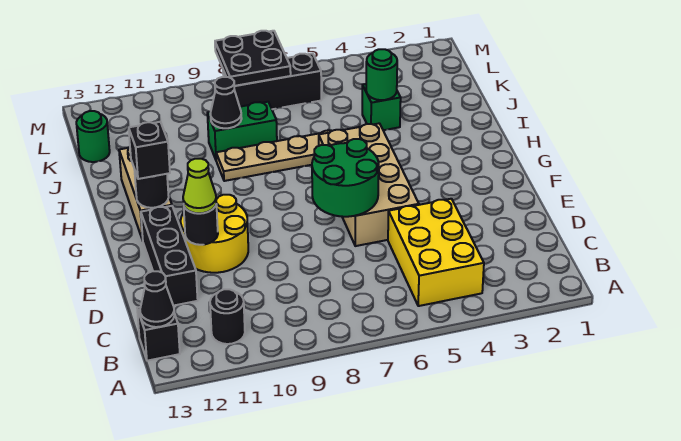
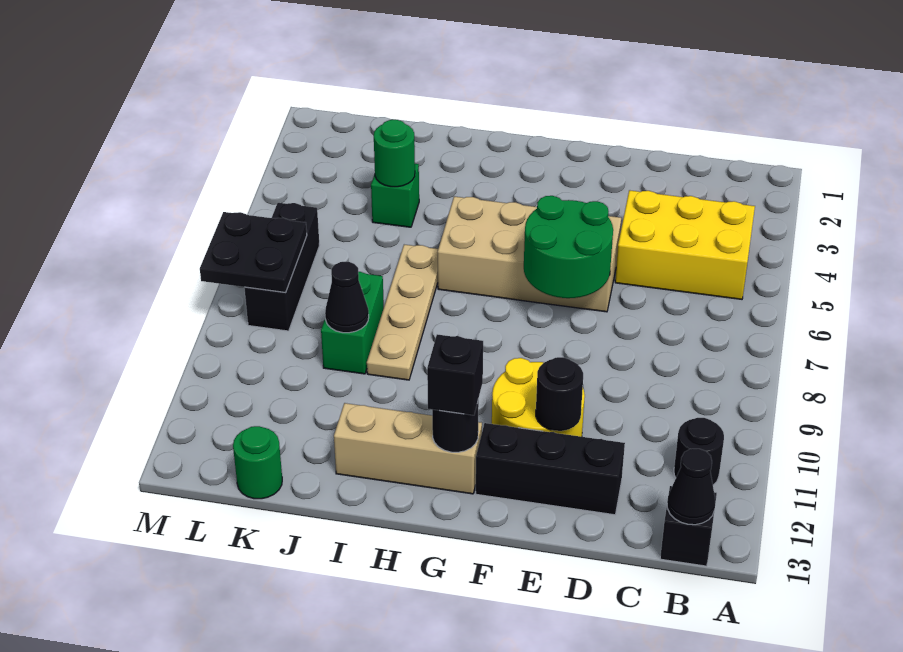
lime 1x1 cone [183,159,216,213] -> none

